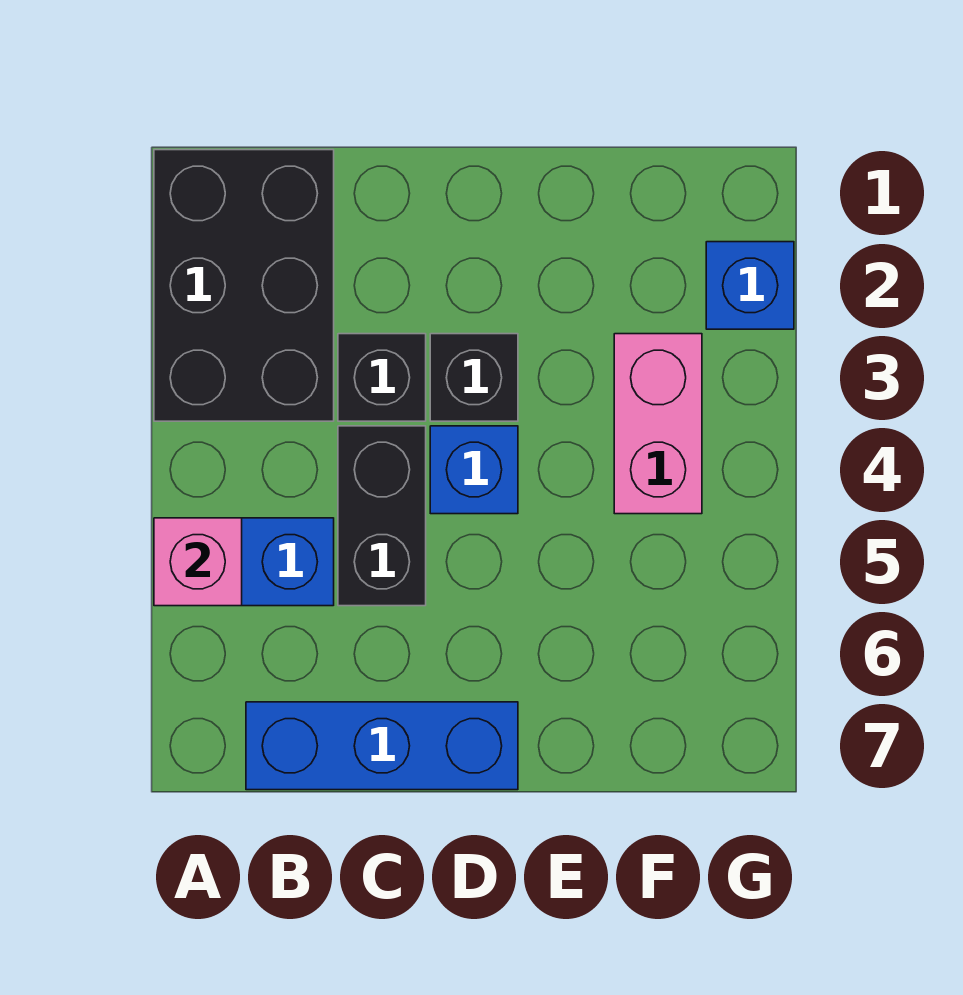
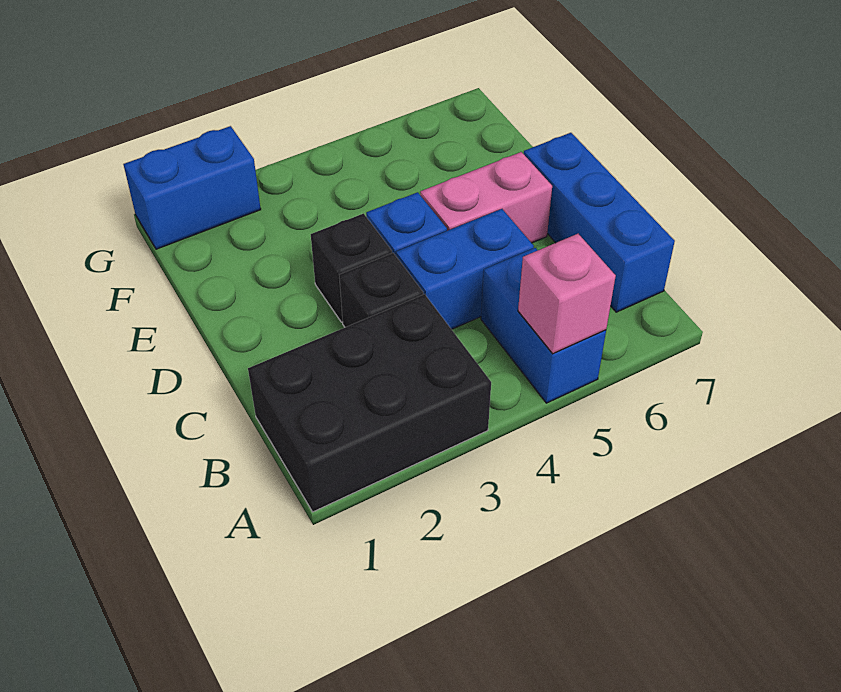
black 1x2 brick [338,426,426,606] -> blue 1x2 brick [396,209,534,329]
pink 1x2 brick [614,334,702,514] -> pink 1x2 brick moved to [420,152,552,243]
blue 1x1 brick [706,242,794,329] -> blue 1x2 brick [124,126,261,249]

